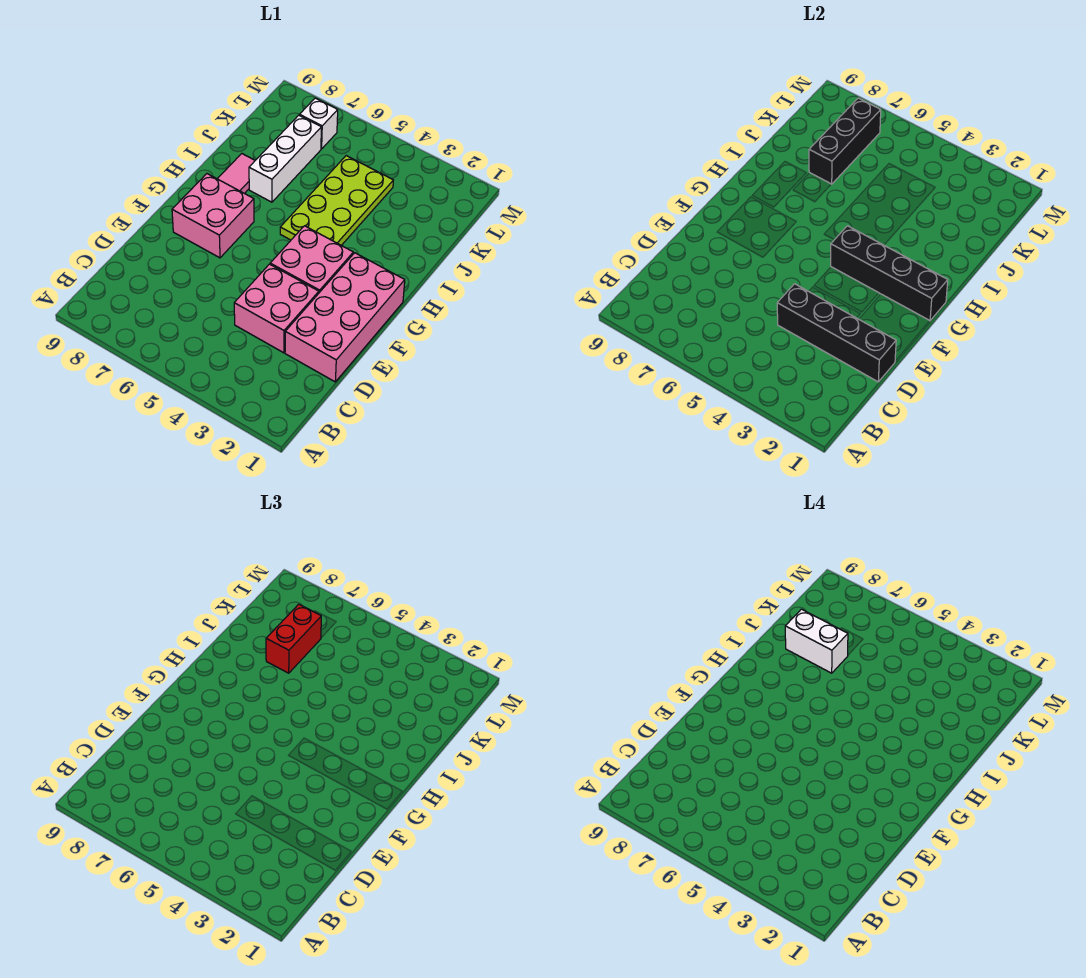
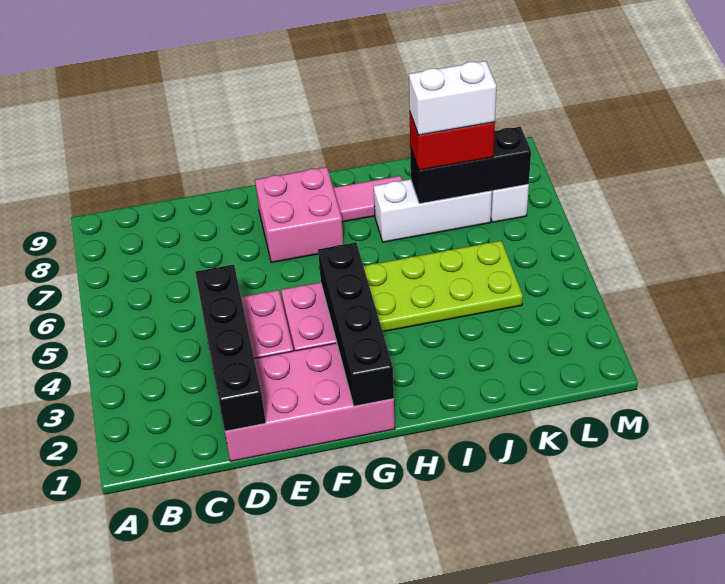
white 1x2 brick [785,609,848,673] -> white 1x2 brick turned to [409,61,496,135]

